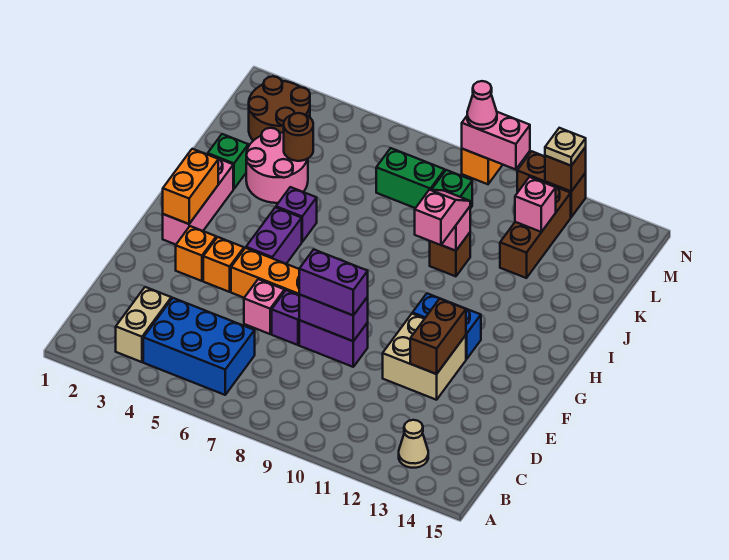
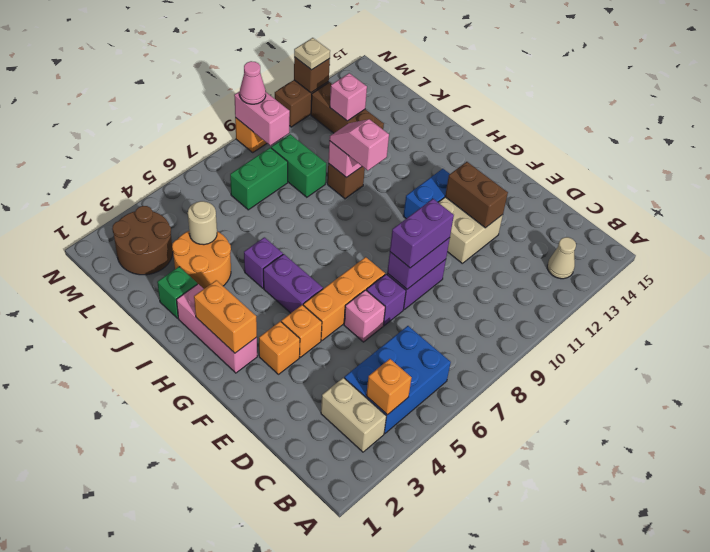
none -> orange 1x1 brick [366,359,411,415]
pink 2x2 round brick [246,128,308,203] -> orange 2x2 round brick [172,231,231,289]
brown 1x1 round brick [284,113,313,161] -> tan 1x1 round brick [188,201,217,245]
pink 1x2 brick [462,112,530,170] -> pink 1x2 brick turned to [234,91,290,145]

